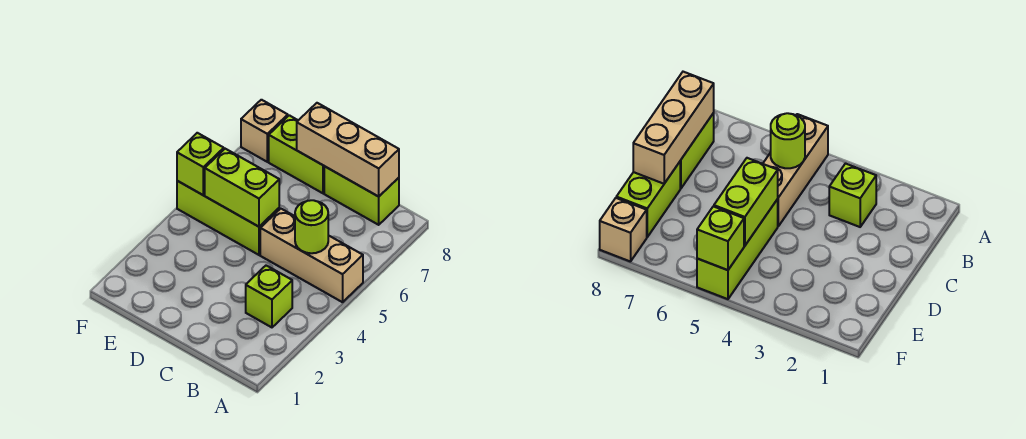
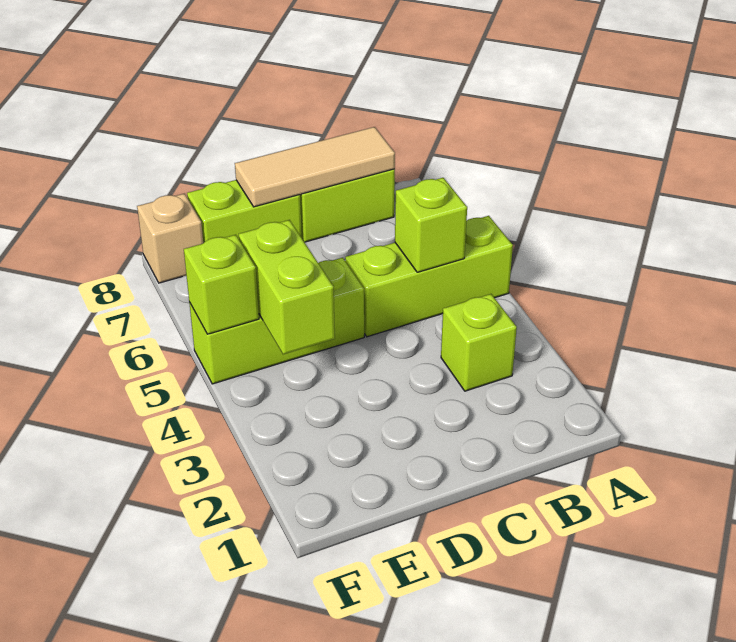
tan 1x3 brick [260,209,363,302] -> lime 1x3 brick [345,216,513,337]
lime 1x1 round brick [295,200,328,253] -> lime 1x1 brick [395,178,467,272]
tan 1x3 brick [297,103,399,197] -> tan 1x3 tile [235,127,395,207]
lime 1x2 brick [205,149,279,227] -> lime 1x2 brick turned to [239,220,335,354]

